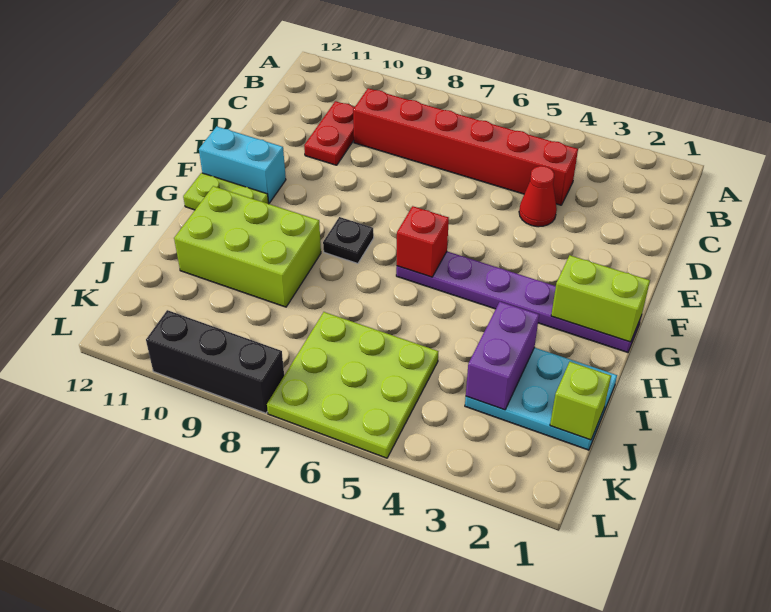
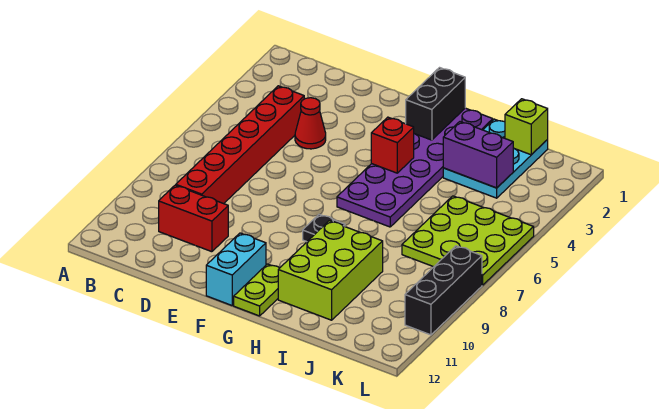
red 1x2 plate [304,101,355,165] -> red 1x2 brick [159,185,228,252]
purple 1x6 plate [396,251,641,352] -> purple 2x6 plate [337,108,493,227]
lime 1x2 brick [551,255,650,342] -> black 1x2 brick [406,68,465,140]
red 1x1 brick [397,206,449,277] -> red 1x1 brick moved to [371,117,414,173]

